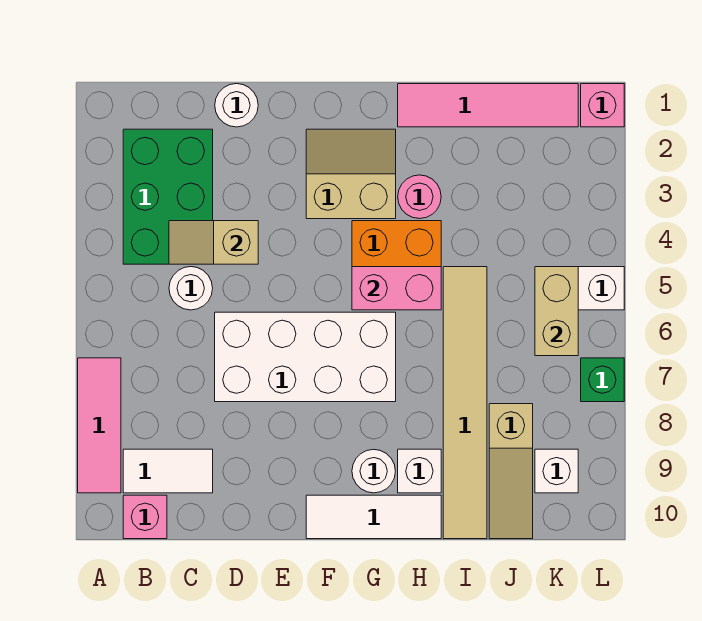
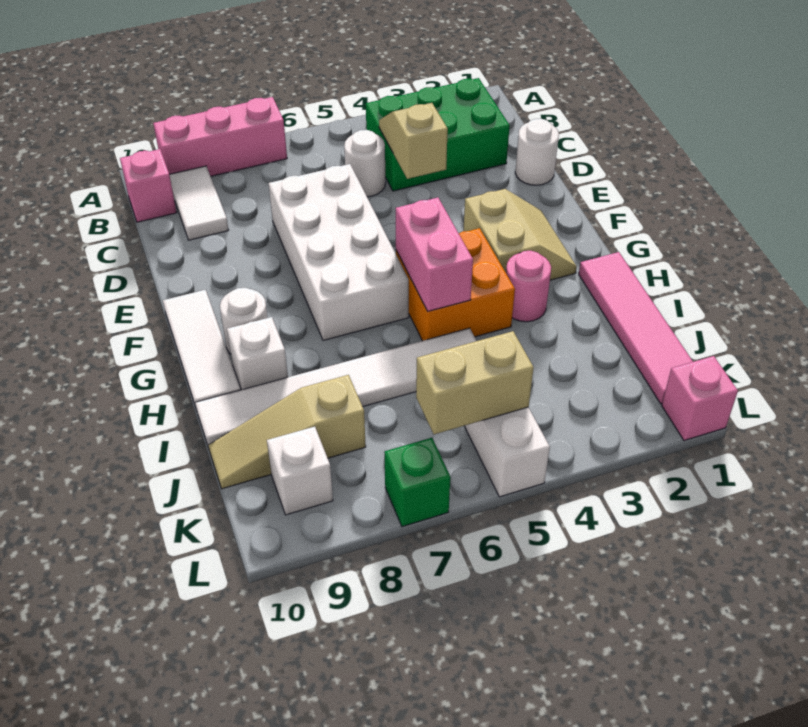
pink 1x3 tile [78,358,121,493] -> pink 1x3 brick [153,97,287,176]
tan 1x6 tile [443,267,487,539] -> white 1x6 tile [195,328,477,447]

